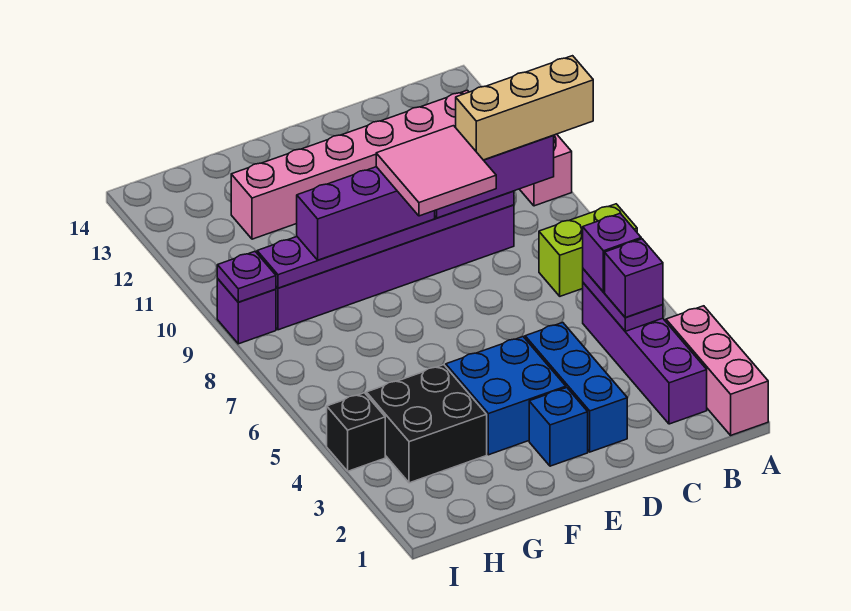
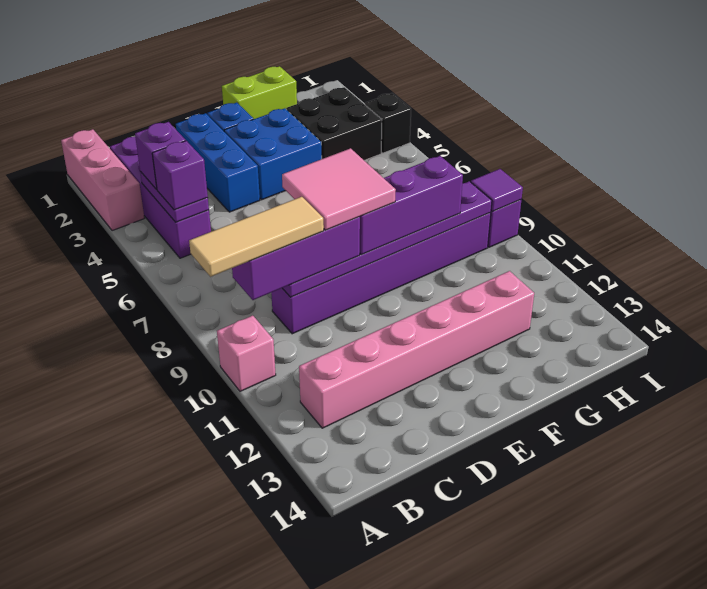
lime 1x2 brick [539,204,637,296] -> lime 1x2 brick moved to [222,66,297,119]
tan 1x3 brick [456,56,593,160] -> tan 1x3 tile [189,197,324,277]
purple 1x1 plate [217,252,276,302] -> purple 1x1 tile [471,169,523,212]

